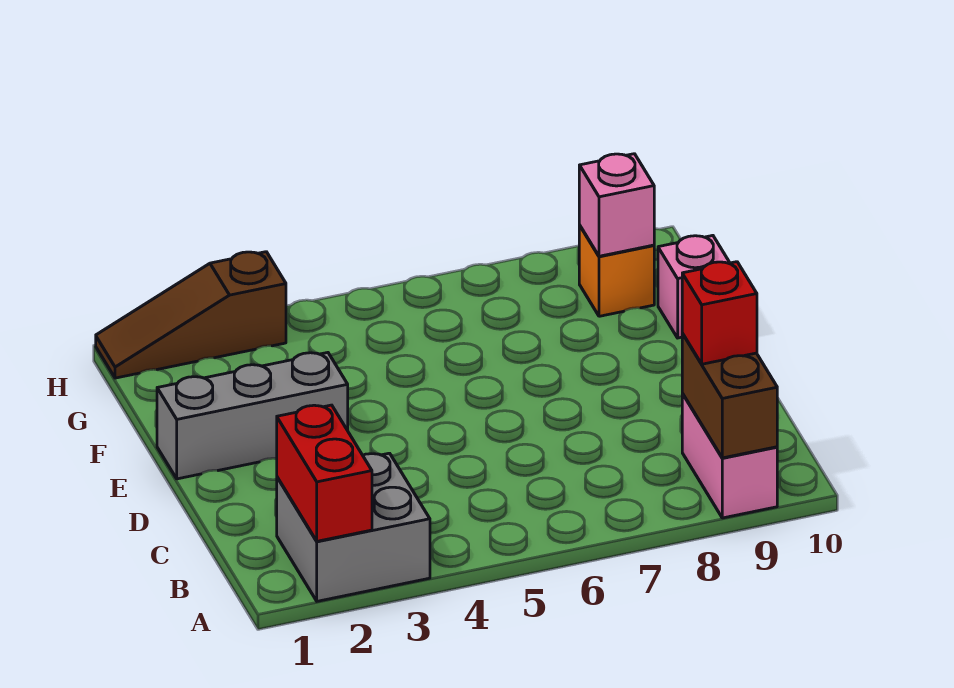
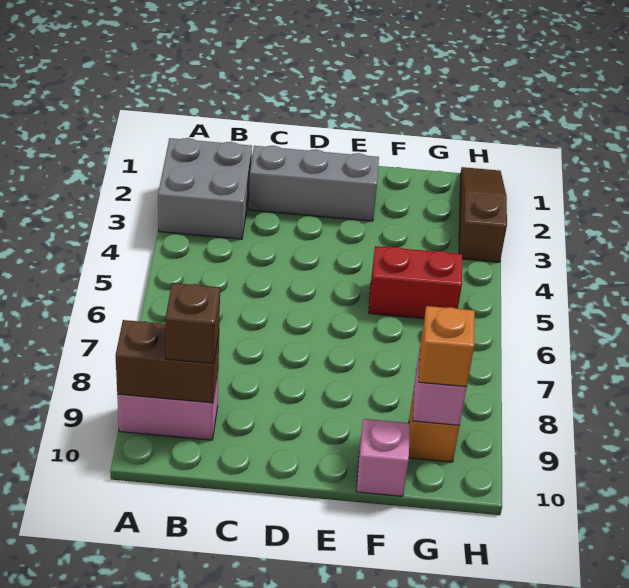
red 1x2 brick [277,405,372,541] -> red 1x2 brick moved to [369,246,462,319]
red 1x1 brick [682,262,757,364] -> brown 1x1 brick [165,283,220,364]
grey 1x3 brick [157,353,348,479] -> grey 1x3 brick turned to [249,146,379,221]
none -> orange 1x1 brick [419,306,475,387]

